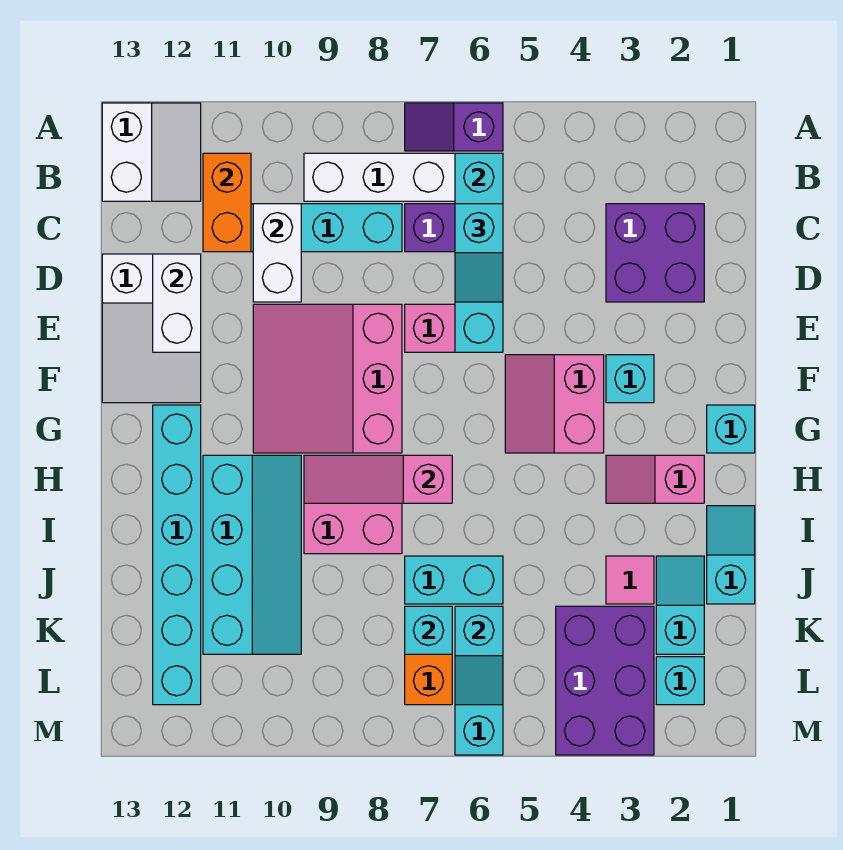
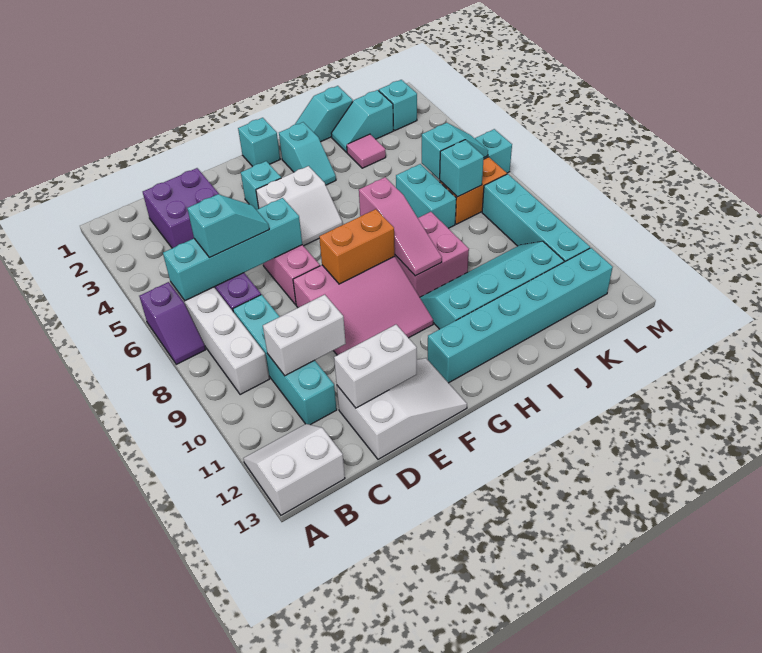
orange 1x2 brick [203,153,251,252] -> orange 1x2 brick moved to [319,209,395,284]
pink 2x2 slope [505,355,604,453] -> white 2x2 slope [256,166,343,246]
pink 1x2 slope [606,455,704,503] -> cyan 1x2 slope [279,122,336,185]
purple 2x3 brick [556,606,654,755] -> none
none -> cyan 1x4 brick [482,174,590,262]

